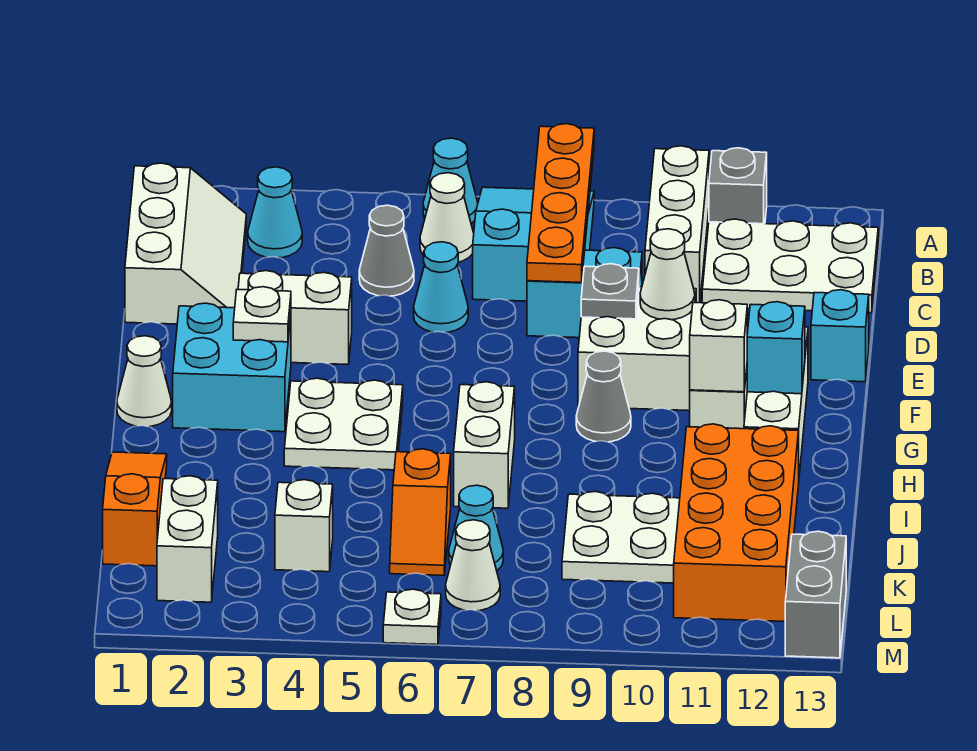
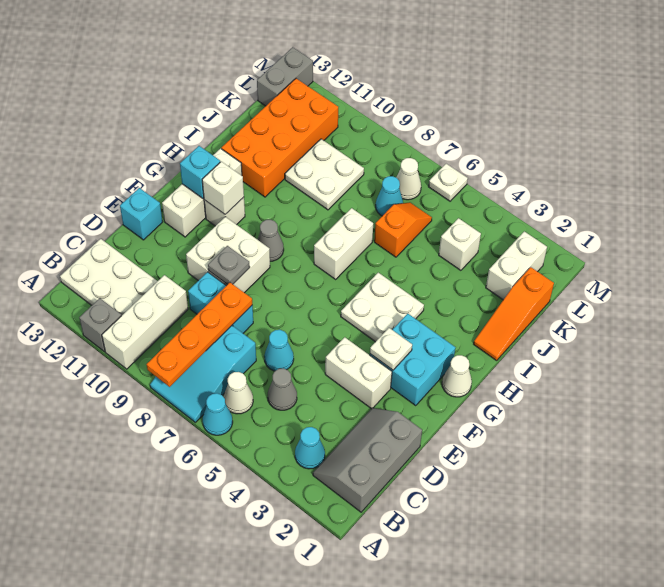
white 2x3 slope [125,163,246,324] -> grey 2x3 slope [313,408,422,512]
white 1x1 cone [640,229,695,320] -> none

